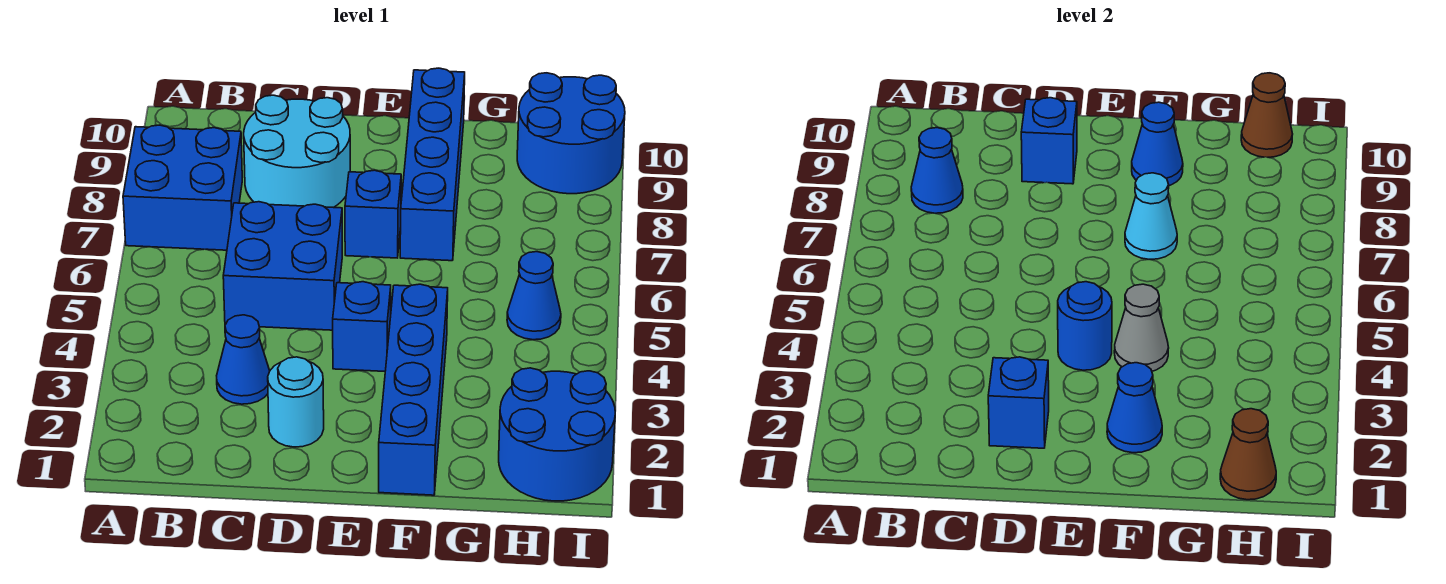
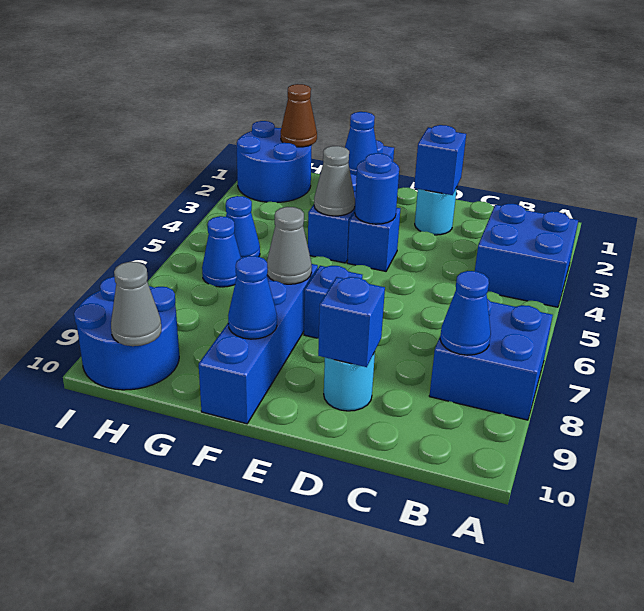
blue 1x1 cone [217,315,270,404] -> blue 1x1 cone moved to [202,216,241,287]
blue 2x2 brick [223,202,342,330] -> blue 2x2 brick moved to [475,204,578,307]
cyan 2x2 round brick [244,95,350,208] -> cyan 1x1 round brick [324,352,375,411]
cyan 1x1 cone [1125,173,1177,259] -> grey 1x1 cone [267,207,312,284]
brown 1x1 cone [1241,73,1293,157] -> grey 1x1 cone [111,262,161,346]

